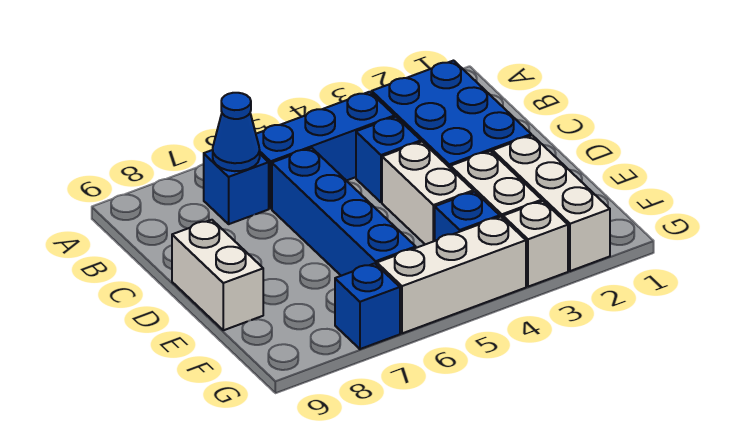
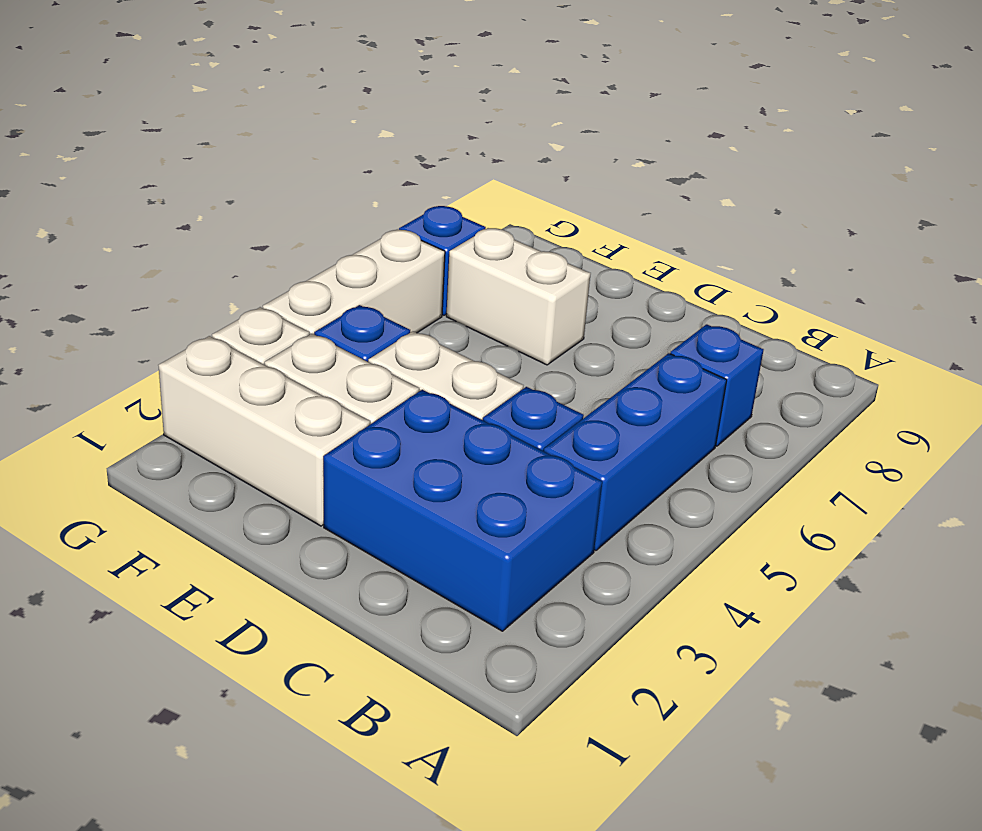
blue 1x1 cone [213,93,260,171] -> none
blue 1x4 brick [272,148,416,276] -> none
white 1x2 brick [172,220,263,330] -> white 1x2 brick moved to [446,228,591,365]

